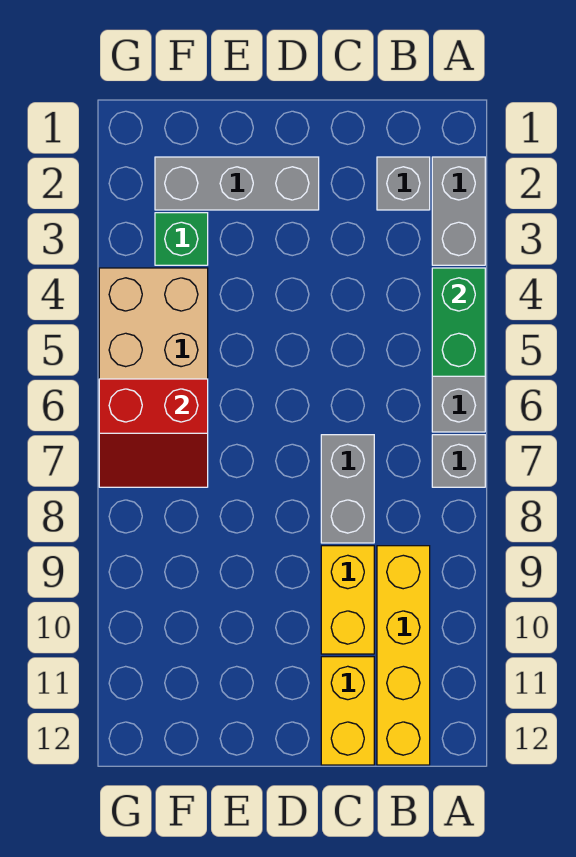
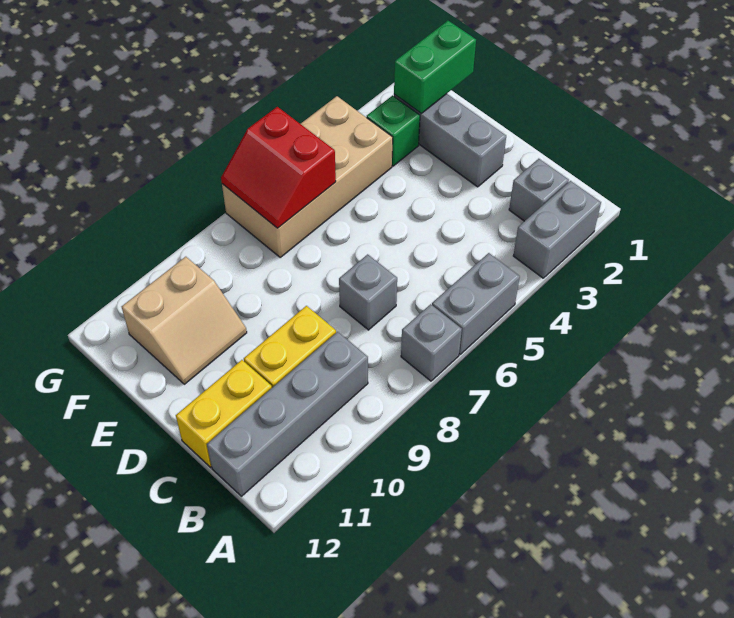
green 1x2 brick [432,268,485,376] -> green 1x2 brick moved to [394,21,476,113]
yellow 1x4 brick [377,546,430,765] -> grey 1x4 brick [207,332,368,496]
grey 1x2 brick [321,435,374,543] -> grey 1x1 brick [339,254,397,330]
none -> tan 2x2 slope [122,257,247,384]

